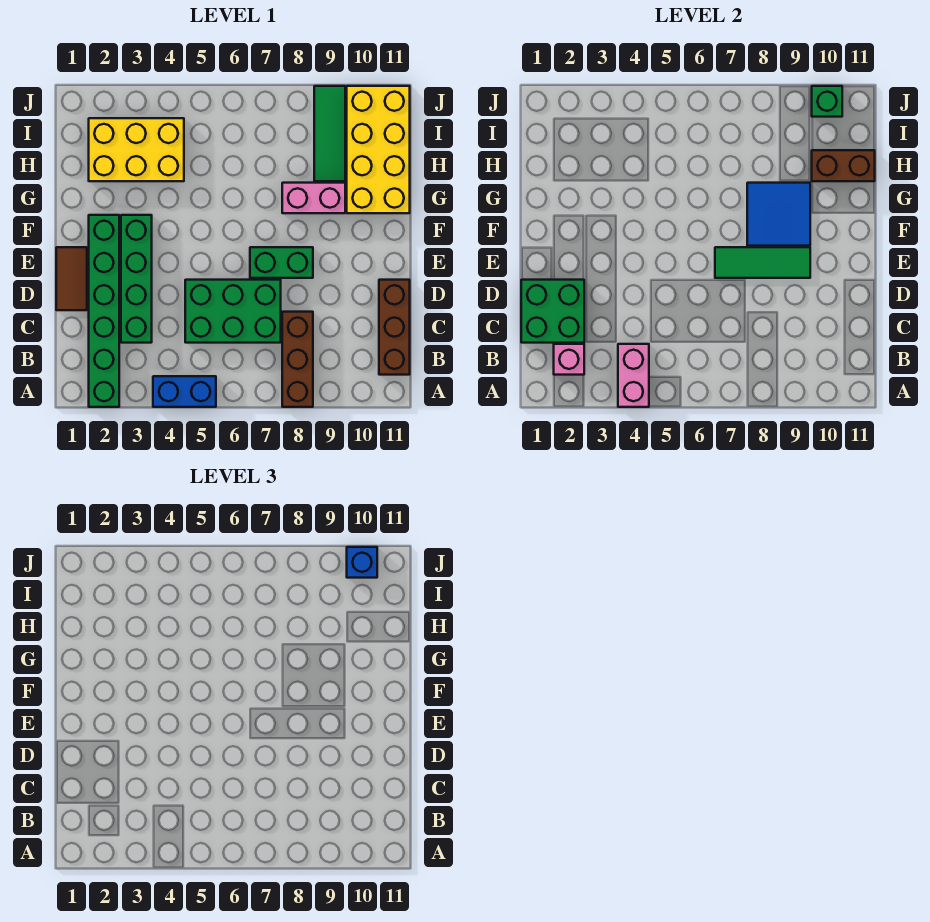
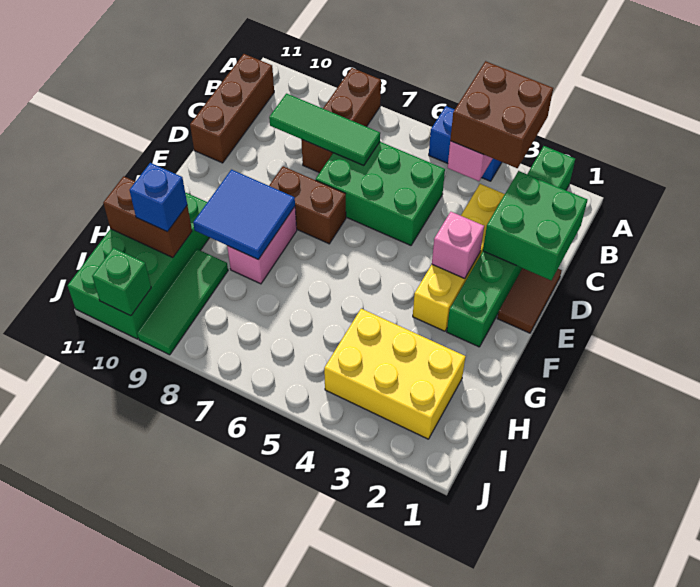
none -> brown 2x2 brick [450,61,553,168]
pink 1x1 brick [554,344,584,375] -> pink 1x1 brick moved to [432,212,484,279]
green 1x4 brick [121,215,152,343] -> yellow 1x4 brick [413,184,505,331]
green 1x2 brick [250,247,313,278] -> brown 1x2 brick [269,166,346,244]
green 1x3 tile [715,247,810,278] -> green 1x3 tile moved to [269,94,380,166]
pink 1x2 brick [282,183,345,213] -> pink 1x2 brick turned to [227,207,297,284]
yellow 2x4 brick [347,86,410,213] -> green 2x4 brick [68,193,210,339]
blue 1x1 brick [347,547,377,578] -> blue 1x1 brick moved to [130,163,187,232]

